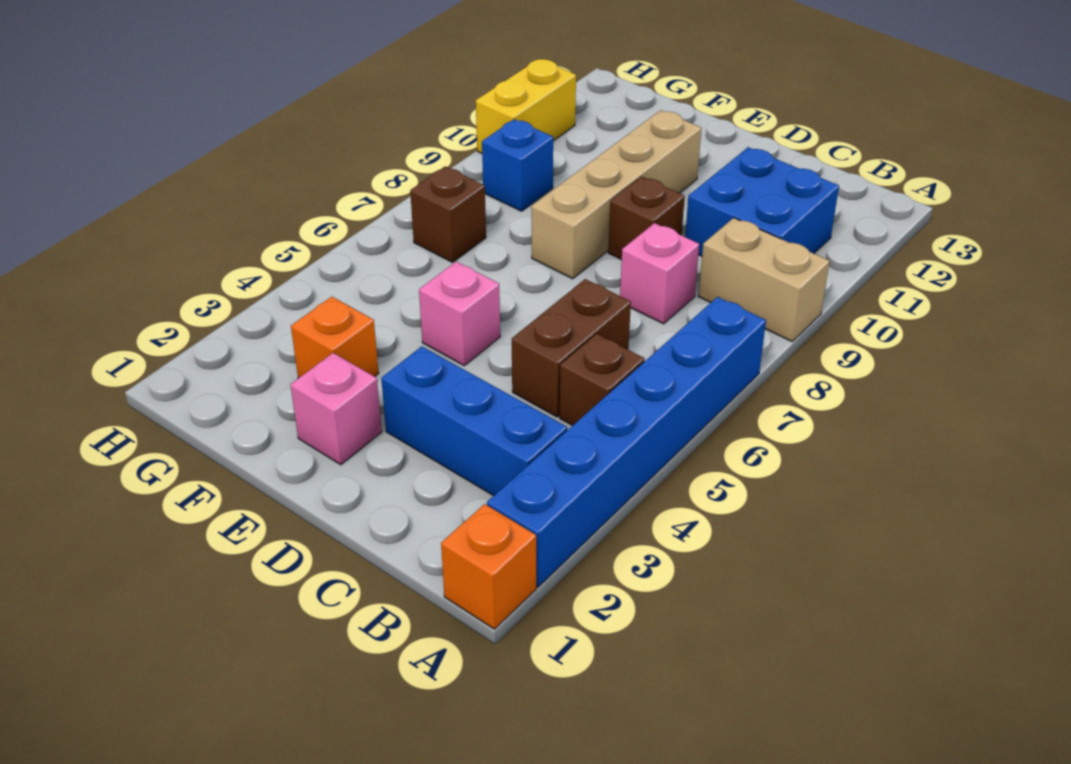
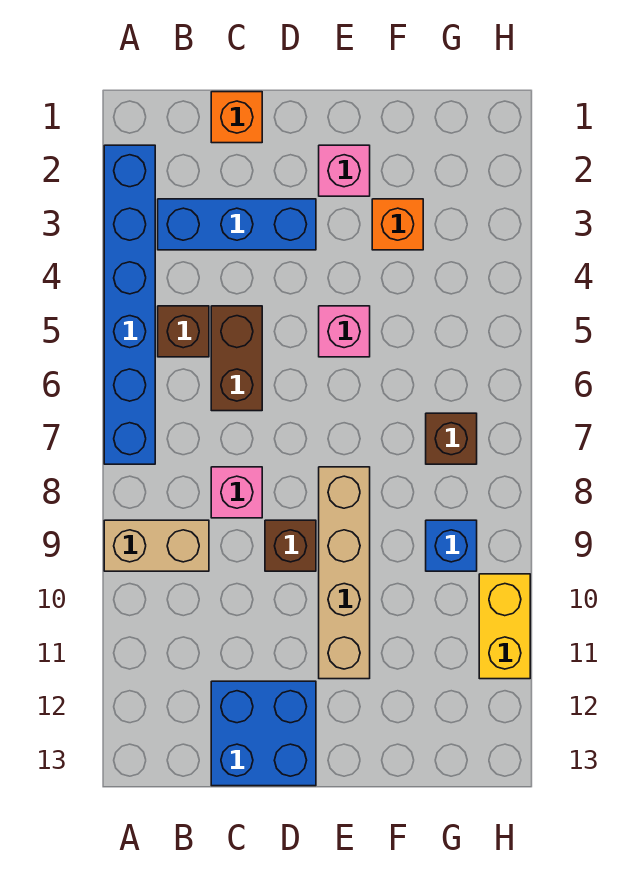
orange 1x1 brick [441,504,536,629] -> orange 1x1 brick moved to [211,92,262,143]
blue 2x2 brick [685,147,839,256] -> blue 2x2 brick moved to [211,681,316,786]

